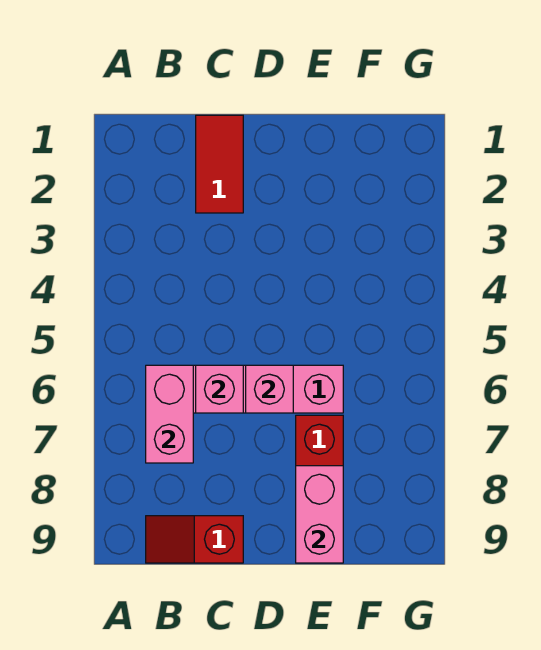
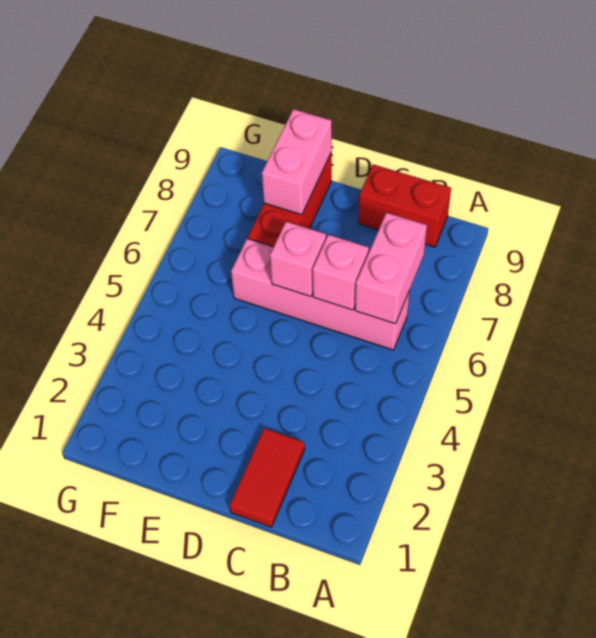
red 1x2 slope [146,516,243,563] -> red 1x2 brick [358,164,451,247]

